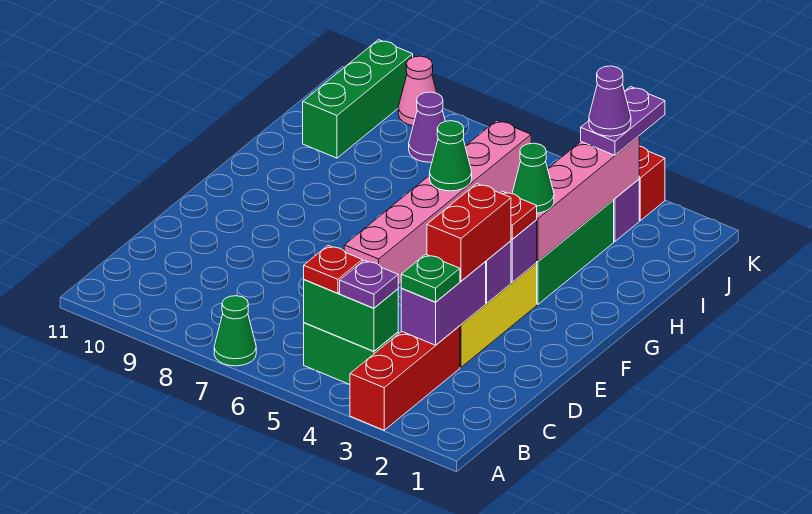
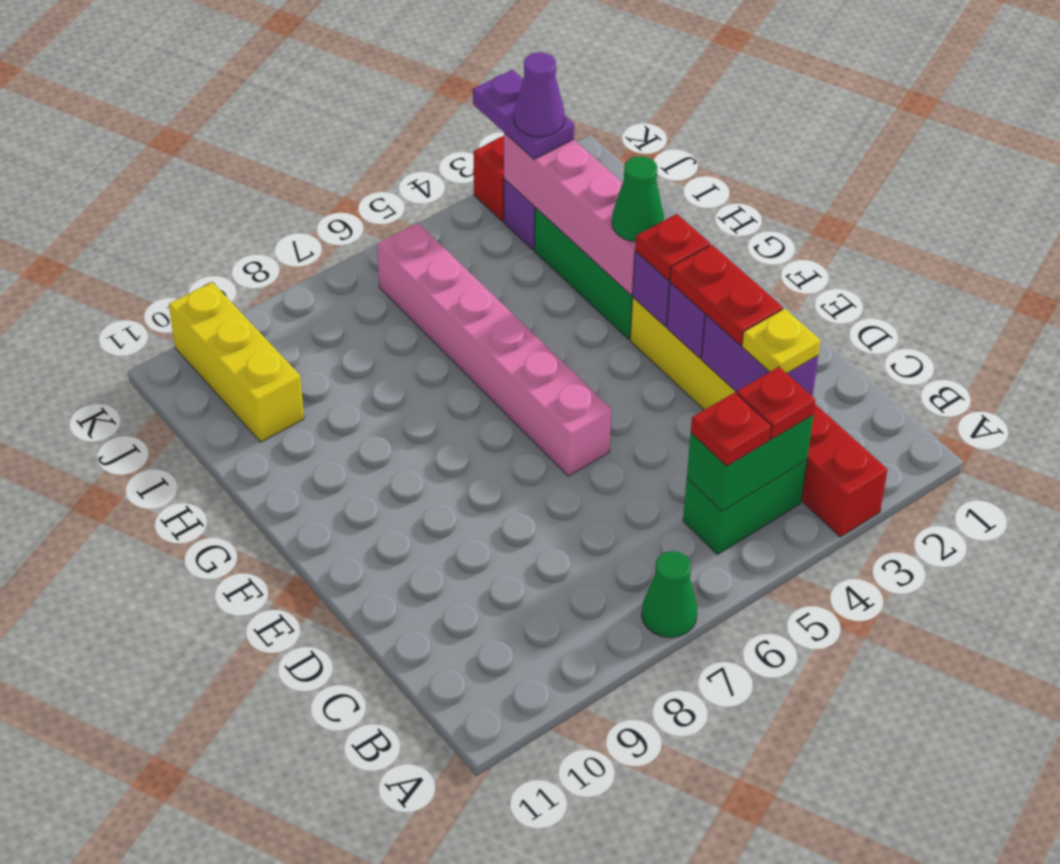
purple 1x1 plate [340,260,398,308] -> red 1x1 plate [737,367,815,439]
green 1x1 plate [401,254,460,302] -> yellow 1x1 plate [742,309,821,373]
red 1x2 brick [427,184,511,281] -> red 1x2 plate [670,245,783,345]
green 1x1 cone [430,121,472,191] -> none
green 1x3 brick [303,40,413,158] -> yellow 1x3 brick [169,282,304,442]
purple 1x1 cone [409,92,445,162] -> none
pink 1x1 cone [398,56,437,126] -> none

